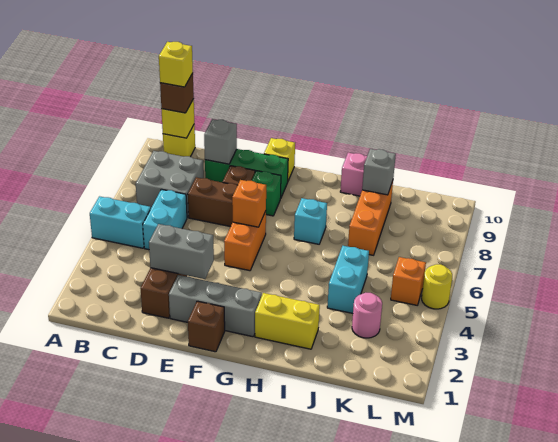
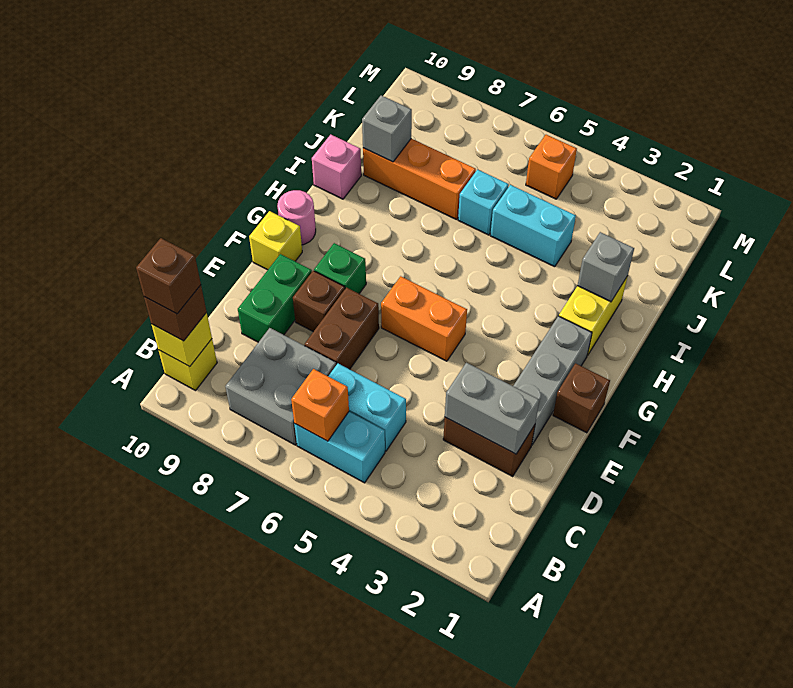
cyan 1x2 brick [90,196,151,248] -> cyan 1x2 brick turned to [294,412,385,483]
yellow 1x1 brick [159,42,193,87] -> brown 1x1 brick [136,238,201,314]
grey 1x2 brick [149,224,214,279] -> grey 1x2 brick turned to [445,363,539,454]
green 1x3 brick [205,149,288,197] -> green 1x2 brick [238,254,312,342]
grey 1x1 brick [204,119,237,164] -> grey 1x1 brick moved to [577,232,634,302]
orange 1x1 brick [232,180,266,227] -> orange 1x1 brick moved to [291,369,349,441]
cyan 1x1 brick [294,198,327,244] -> cyan 1x1 brick moved to [458,170,509,235]
pink 1x1 round brick [352,293,382,338] -> pink 1x1 round brick moved to [277,190,316,245]
yellow 1x1 round brick [422,264,452,309] -> none

